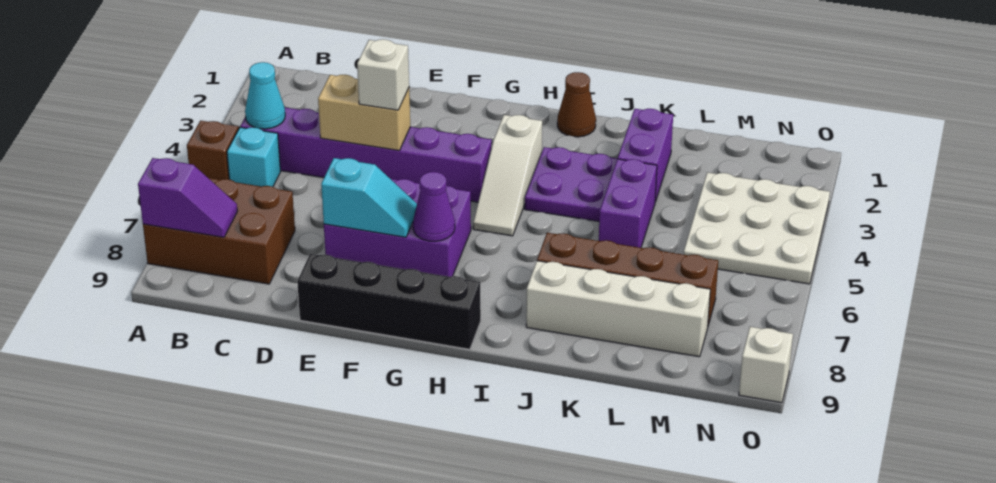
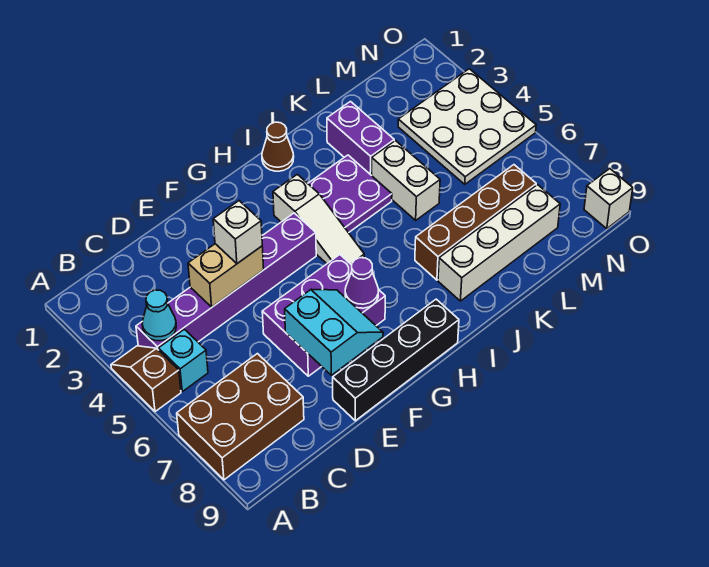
purple 1x2 slope [138,158,237,237] -> none
cyan 1x2 slope [321,158,417,237] -> cyan 2x2 slope [285,289,383,375]
purple 1x2 brick [599,159,657,248] -> white 1x2 brick [372,141,440,220]

